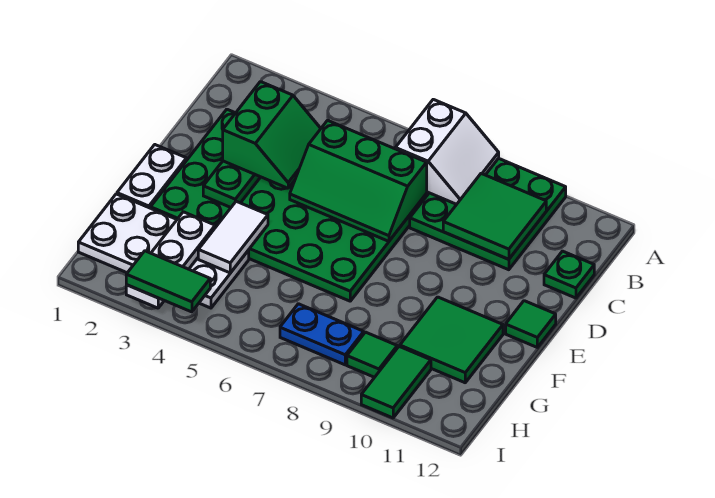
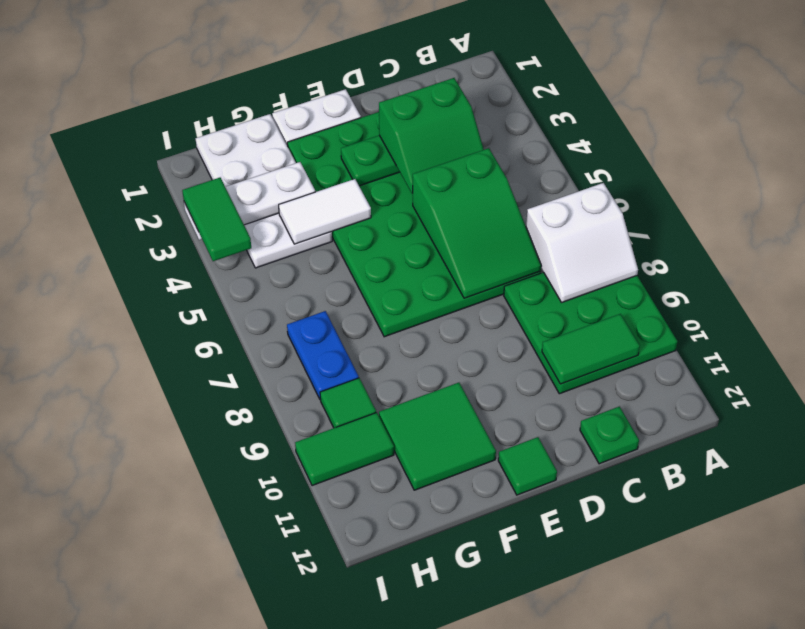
green 2x2 tile [443,174,546,259] -> green 1x2 tile [542,314,640,384]
green 2x3 slope [290,120,427,241] -> green 2x3 slope turned to [413,148,541,298]

